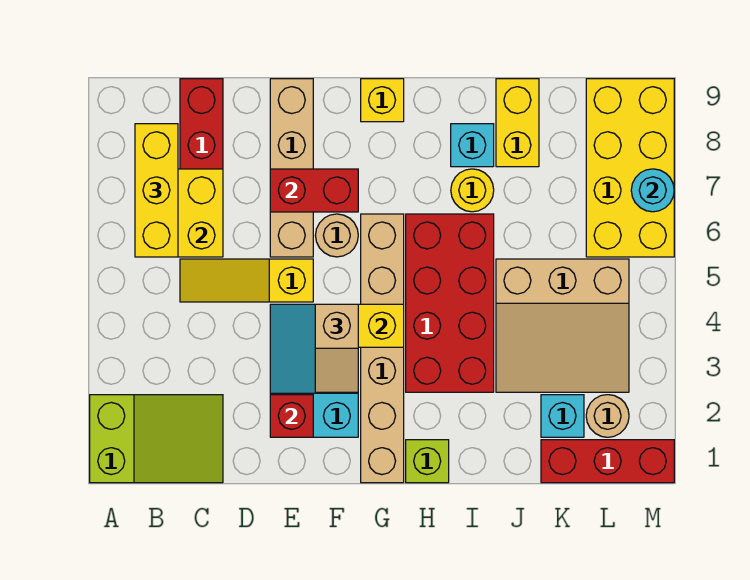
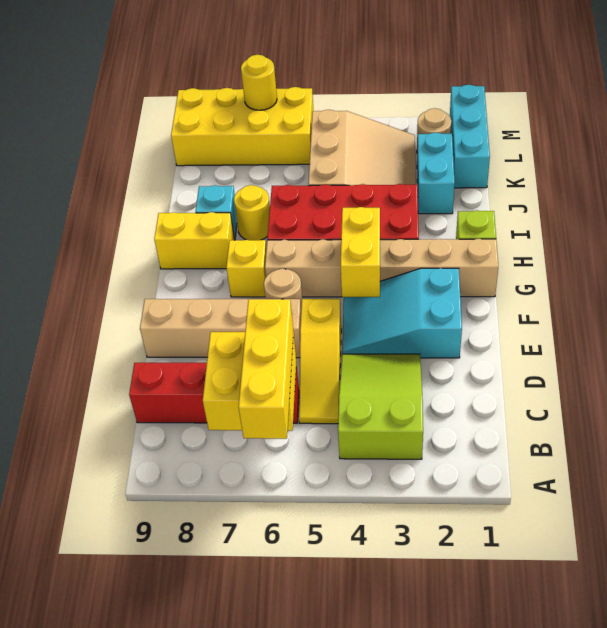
lime 2x3 slope [90,395,223,483] -> lime 2x3 slope moved to [338,354,423,459]
yellow 1x3 brick [135,124,178,257] -> yellow 1x3 brick turned to [239,299,293,439]
red 1x1 brick [270,395,313,437] -> none
red 1x2 brick [270,169,358,212] -> none
tan 1x2 slope [315,304,358,392] -> none
yellow 1x1 brick [361,79,404,122] -> yellow 1x1 brick moved to [226,240,266,297]
yellow 1x2 brick [496,79,539,167] -> yellow 1x2 brick moved to [154,212,234,269]
red 1x3 brick [541,440,674,483] -> cyan 1x3 brick [450,85,490,188]
cyan 1x1 brick [541,395,584,437] -> cyan 1x2 brick [417,132,455,214]
cyan 1x1 round brick [631,169,674,212] -> yellow 1x1 round brick [241,55,277,110]

